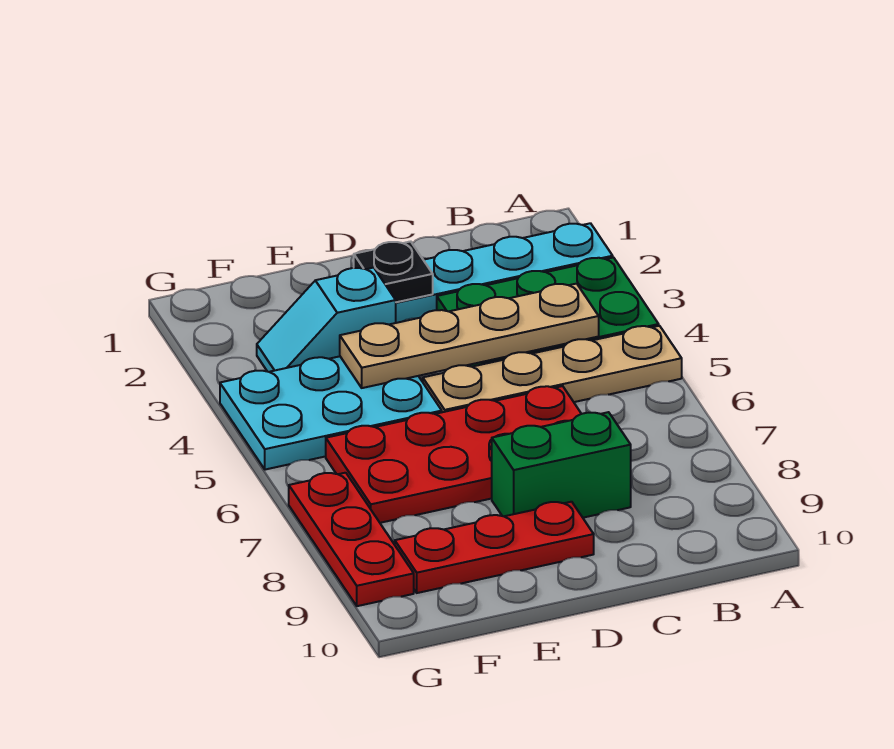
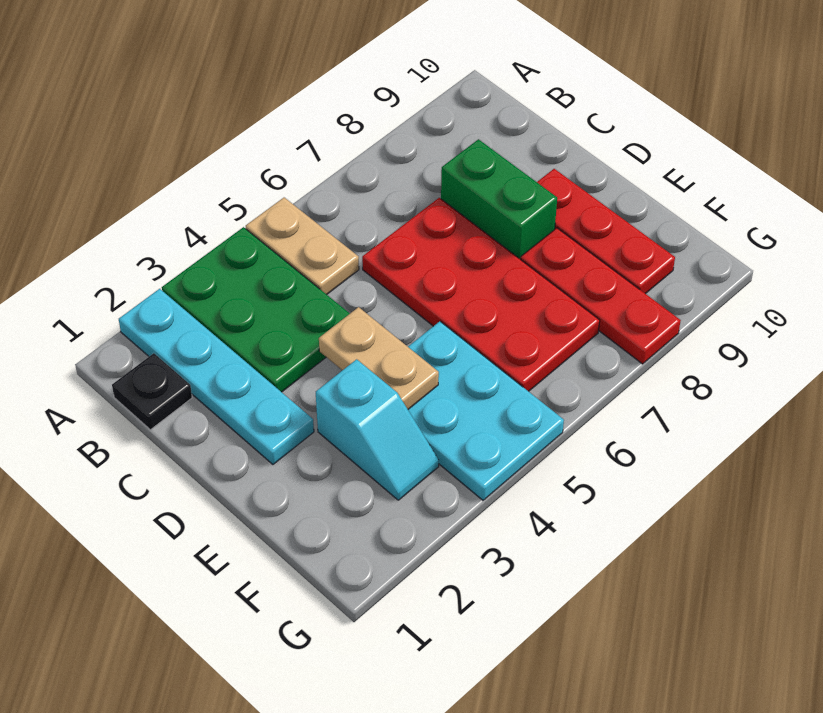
tan 1x4 plate [423,326,682,412] -> tan 1x2 plate [246,198,359,294]
tan 1x4 plate [340,284,599,388] -> tan 1x2 plate [319,307,439,409]
black 1x1 plate [354,241,433,302] -> black 1x1 plate moved to [112,353,192,430]
red 1x3 plate [289,473,414,606] -> red 1x3 plate turned to [521,228,681,364]

